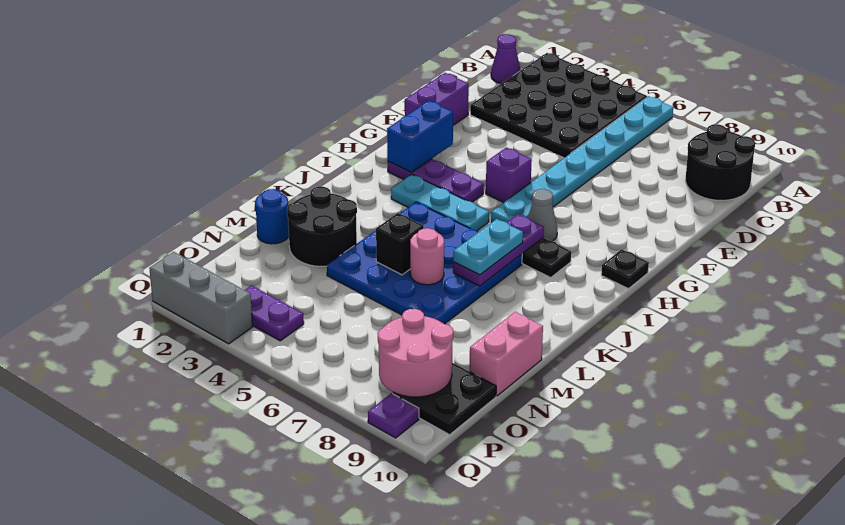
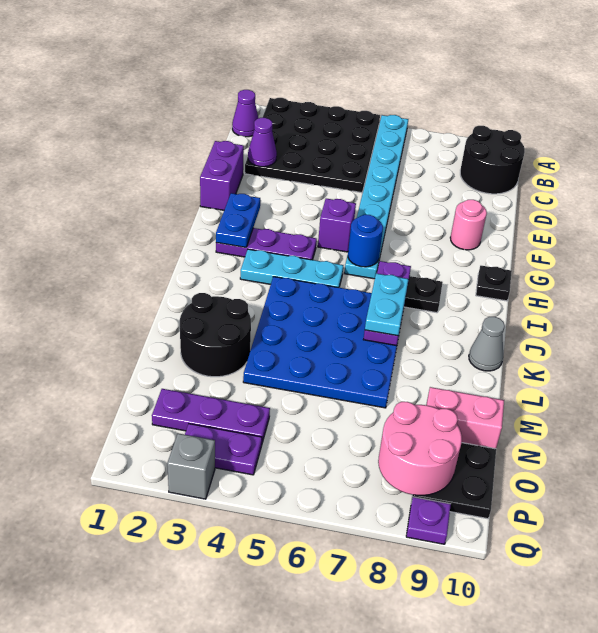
none -> purple 1x1 cone [248,118,277,167]
blue 1x2 brick [387,101,453,172] -> blue 1x2 plate [216,193,260,247]
grey 1x1 cone [528,189,558,241] -> grey 1x1 cone moved to [469,317,505,371]
black 1x1 brick [376,213,424,275] -> none
pink 1x1 round brick [410,228,444,285] -> pink 1x1 round brick moved to [450,200,487,250]
blue 1x1 round brick [255,189,289,244] -> blue 1x1 round brick moved to [348,215,383,267]
pink 1x2 brick [469,312,543,396] -> pink 1x2 brick turned to [426,387,504,449]
none -> purple 1x3 plate [152,389,270,443]
grey 1x3 brick [149,252,253,344] -> grey 1x1 brick [167,433,215,499]

